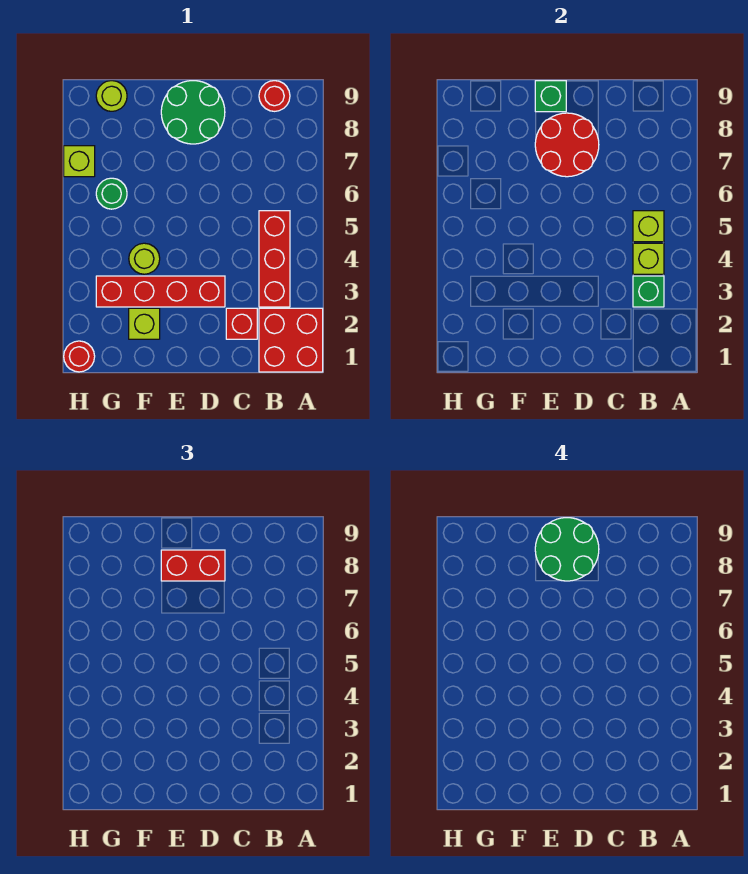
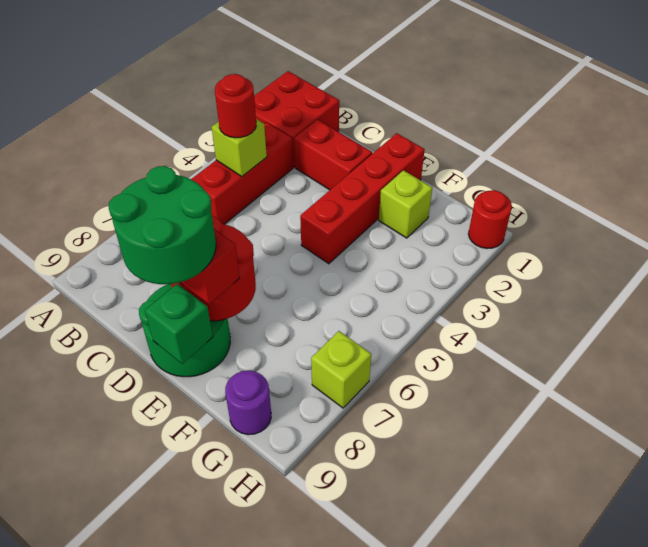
green 1x1 brick [633,276,664,307] -> none
lime 1x1 brick [633,211,664,242] -> none
red 1x1 round brick [259,81,290,111] -> red 1x1 round brick moved to [215,74,256,138]
red 1x1 brick [226,308,257,339] -> red 1x2 brick [294,120,372,190]
red 1x4 brick [96,276,225,307] -> red 1x4 brick turned to [300,133,425,264]
lime 1x1 round brick [129,243,160,274] -> none
green 1x1 round brick [96,178,127,209] -> none
lime 1x1 round brick [96,81,127,111] -> purple 1x1 round brick [225,371,271,435]

